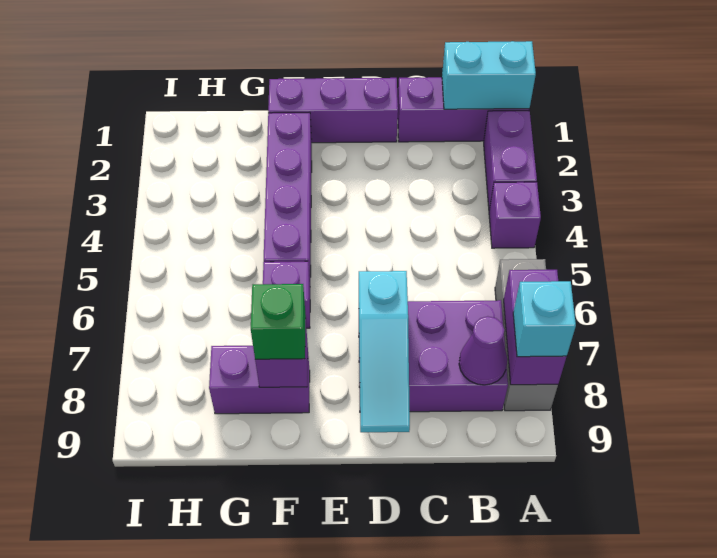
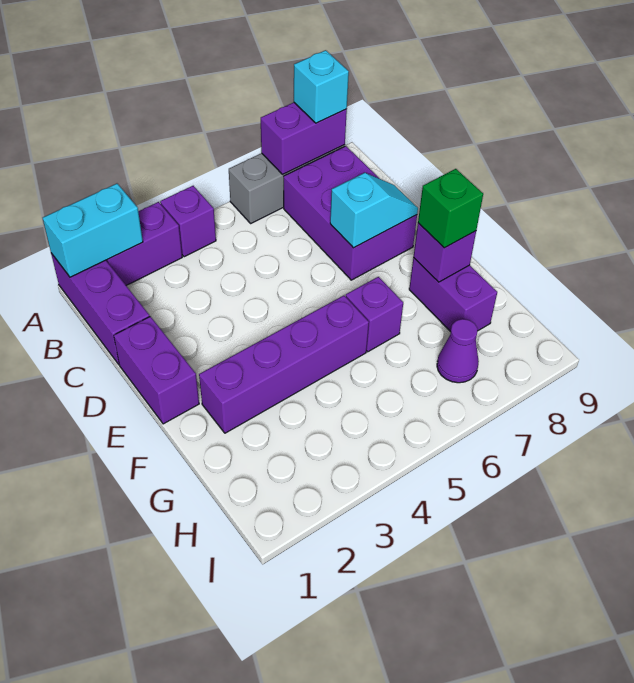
cyan 1x2 brick [442,41,536,109] -> cyan 1x2 brick turned to [43,184,143,277]
purple 1x1 cone [459,316,507,385] -> purple 1x1 cone moved to [437,319,479,383]
purple 1x3 brick [268,78,398,143] -> purple 1x2 brick [114,316,199,424]
cyan 1x3 slope [359,271,410,432] -> cyan 1x2 slope [330,173,418,248]

